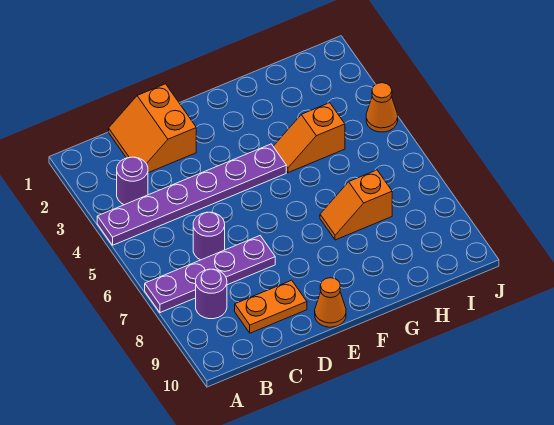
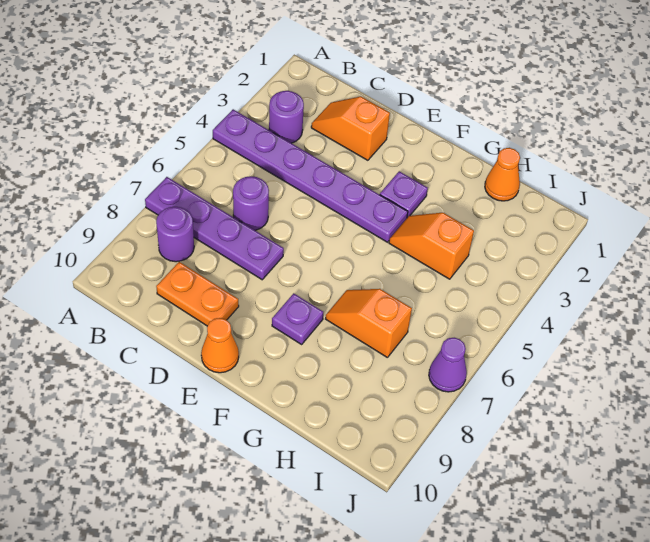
orange 2x2 slope [109,84,196,173] -> orange 1x2 slope [311,96,390,160]
none -> purple 1x1 plate [380,171,428,218]
none -> purple 1x1 plate [272,293,323,344]
orange 1x1 cone [366,83,398,132] -> orange 1x1 cone moved to [485,148,520,201]
none -> purple 1x1 cone [429,338,467,392]

